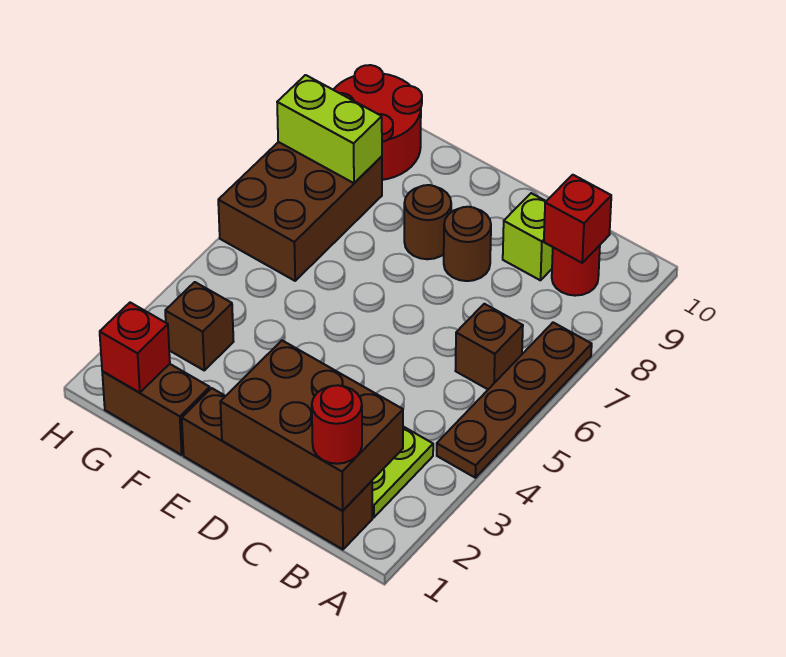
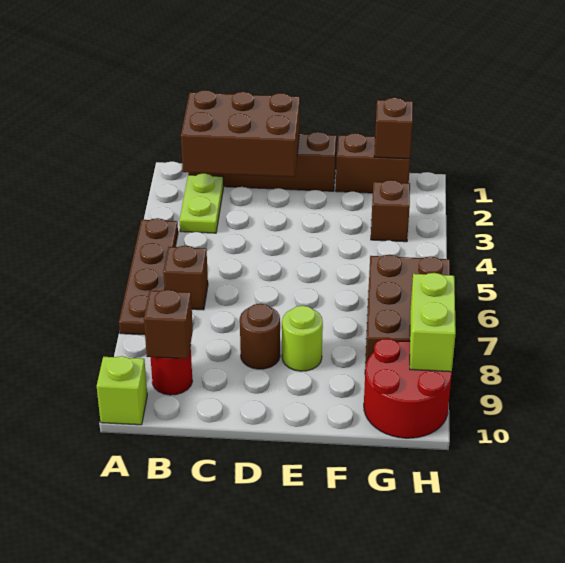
red 1x1 round brick [312,385,362,464] -> none
red 1x1 brick [544,175,611,263] -> brown 1x1 brick [144,290,193,359]
lime 1x1 brick [503,193,553,280] -> lime 1x1 brick moved to [97,356,147,425]
brown 1x1 round brick [404,185,451,259] -> lime 1x1 round brick [282,306,323,371]
red 1x1 brick [100,302,170,393] -> brown 1x1 brick [374,98,413,159]
lime 1x2 brick [277,75,382,183] -> lime 1x2 brick turned to [410,273,456,372]

